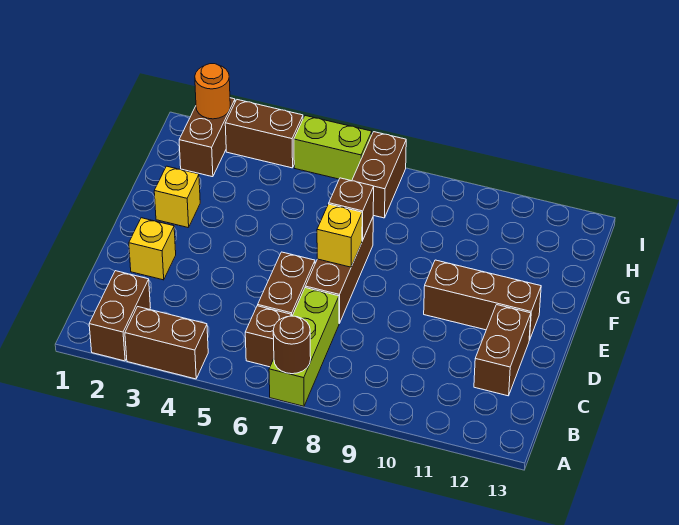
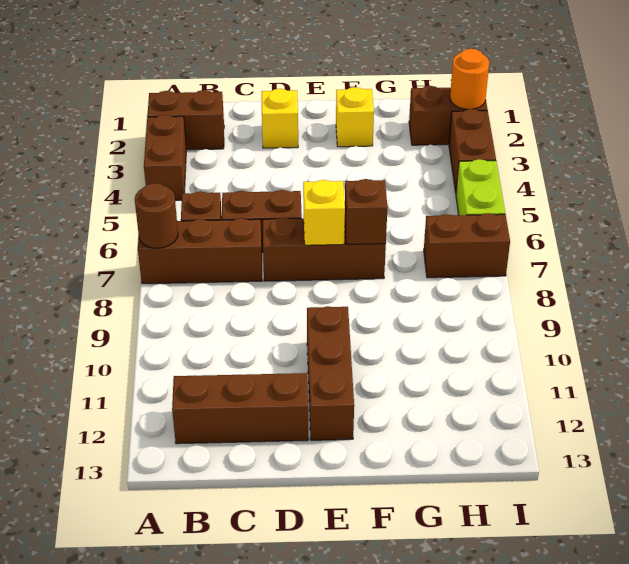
lime 1x3 brick [269,288,339,406] -> brown 1x3 brick [138,218,262,284]
brown 1x2 brick [474,305,531,396] -> brown 1x3 brick [172,373,308,444]

